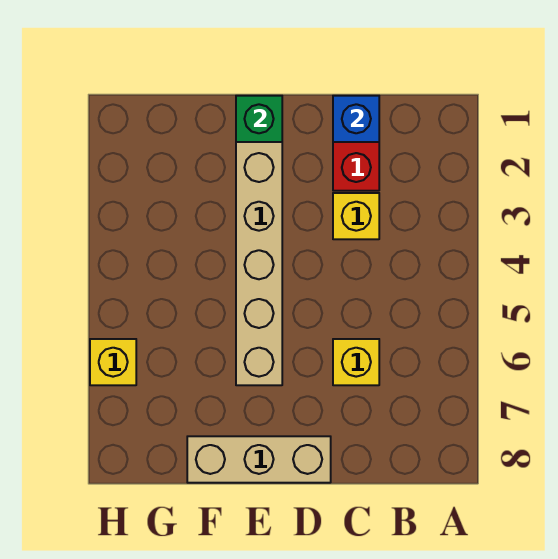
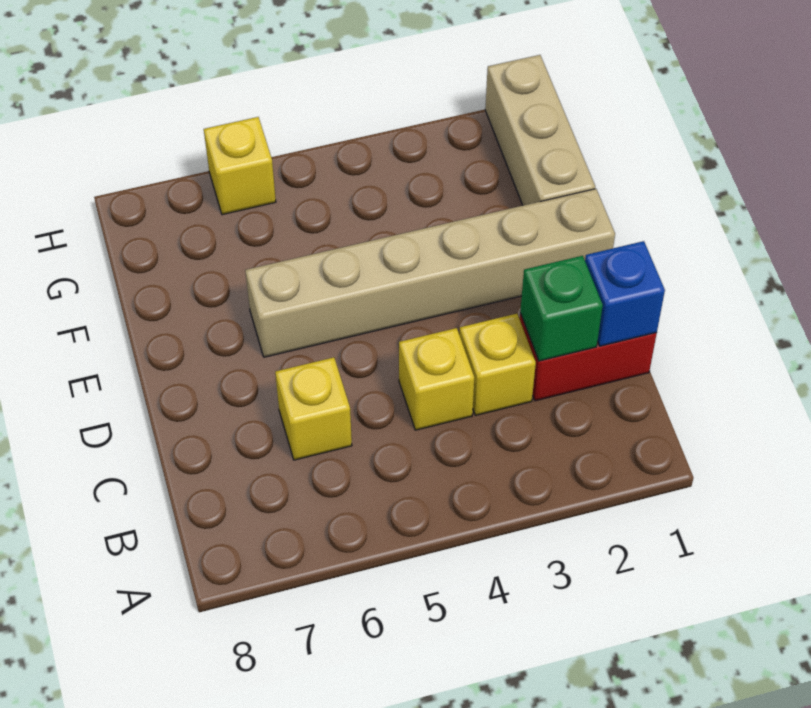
none -> yellow 1x1 brick [399,328,474,430]
tan 1x3 brick [187,436,331,483] -> tan 1x3 brick moved to [485,55,595,205]
green 1x1 brick [236,96,282,142] -> green 1x1 brick moved to [520,256,603,361]

